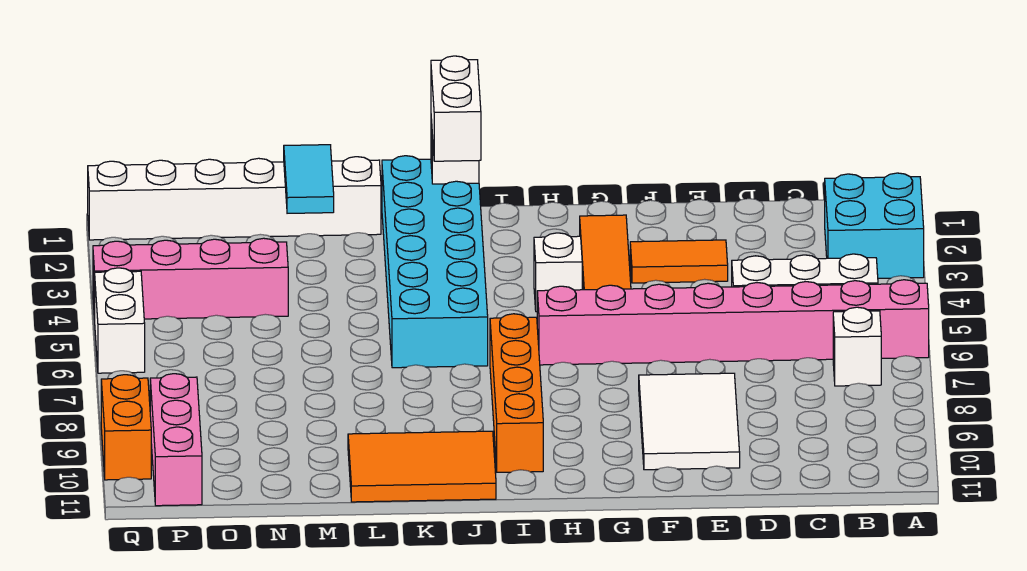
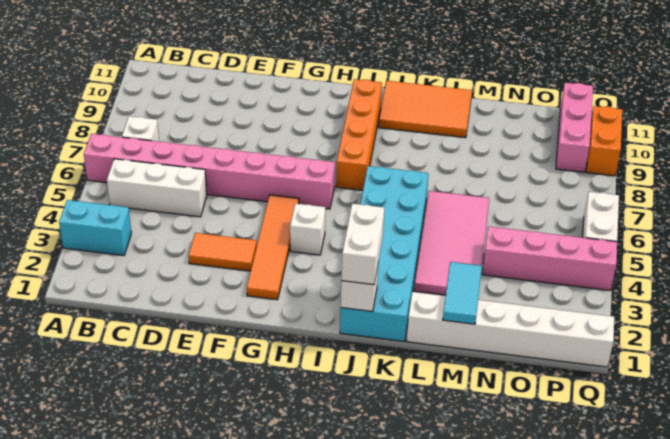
cyan 2x2 brick [825,173,924,278] -> cyan 1x2 brick [59,200,131,256]
white 2x3 tile [639,373,740,470] -> none
none -> pink 2x4 tile [414,191,489,295]

